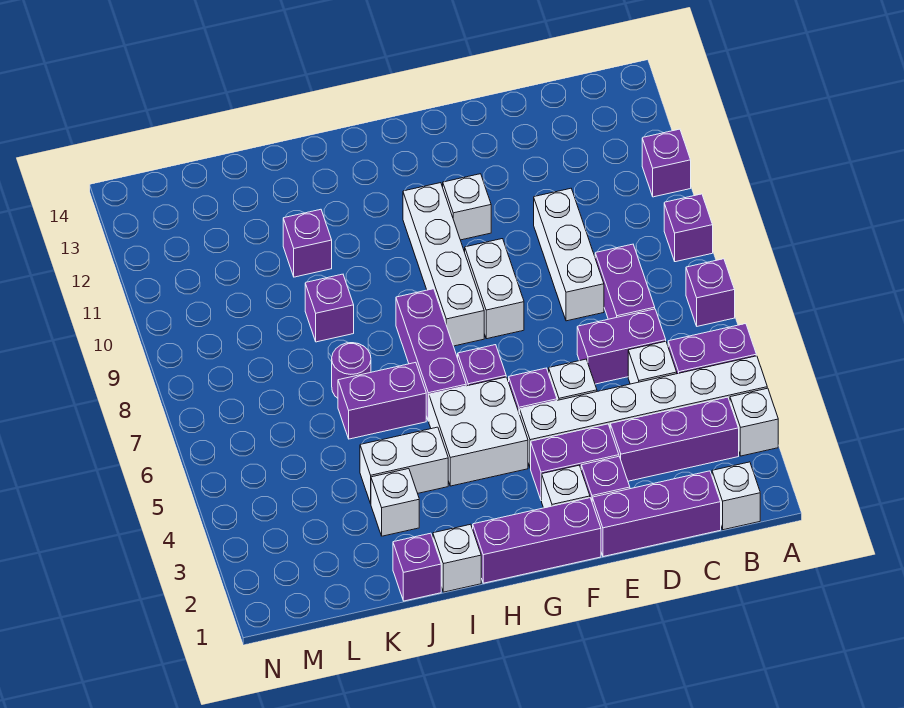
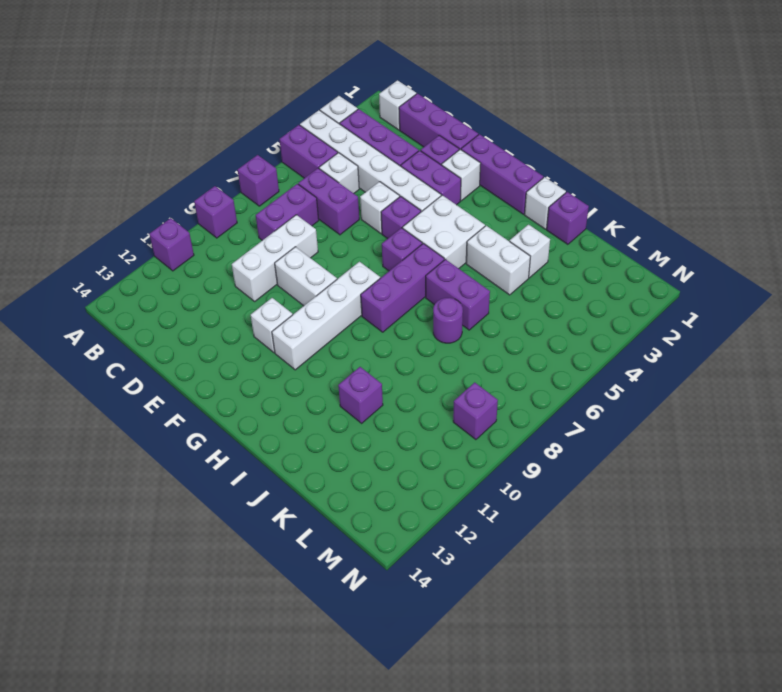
white 1x2 brick [465,239,524,339] -> white 1x2 brick turned to [275,247,337,306]
purple 1x1 brick [305,274,354,342] -> purple 1x1 brick moved to [453,382,498,440]

